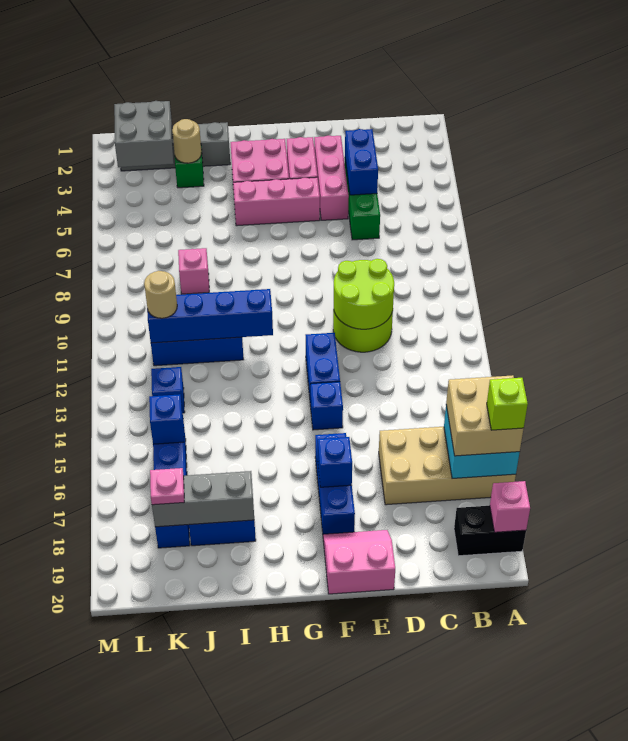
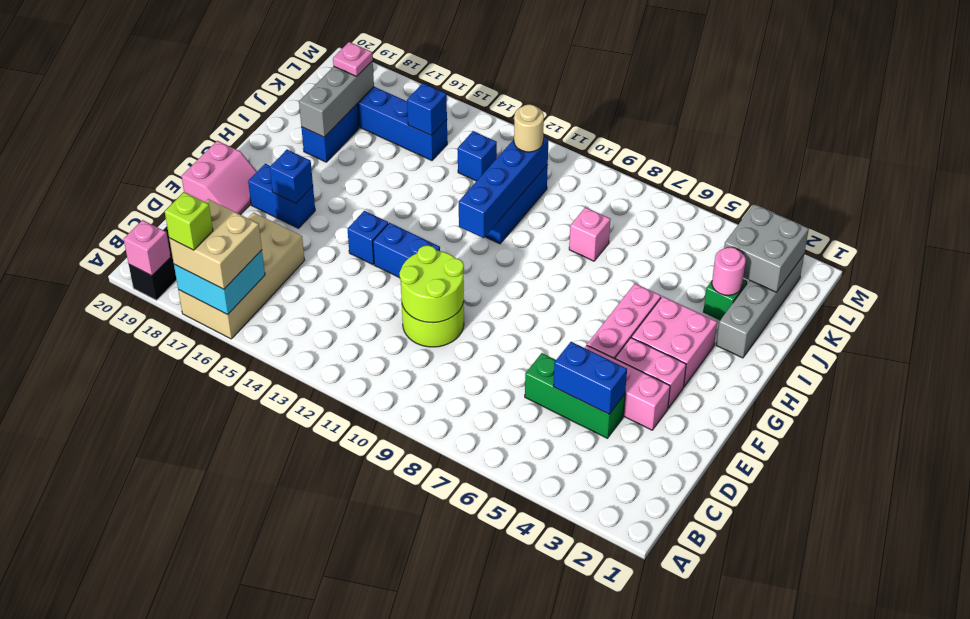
blue 1x3 brick [315,433,355,534] -> blue 1x2 brick [248,164,315,228]
tan 1x1 round brick [172,119,202,163] -> pink 1x1 round brick [712,247,746,295]

